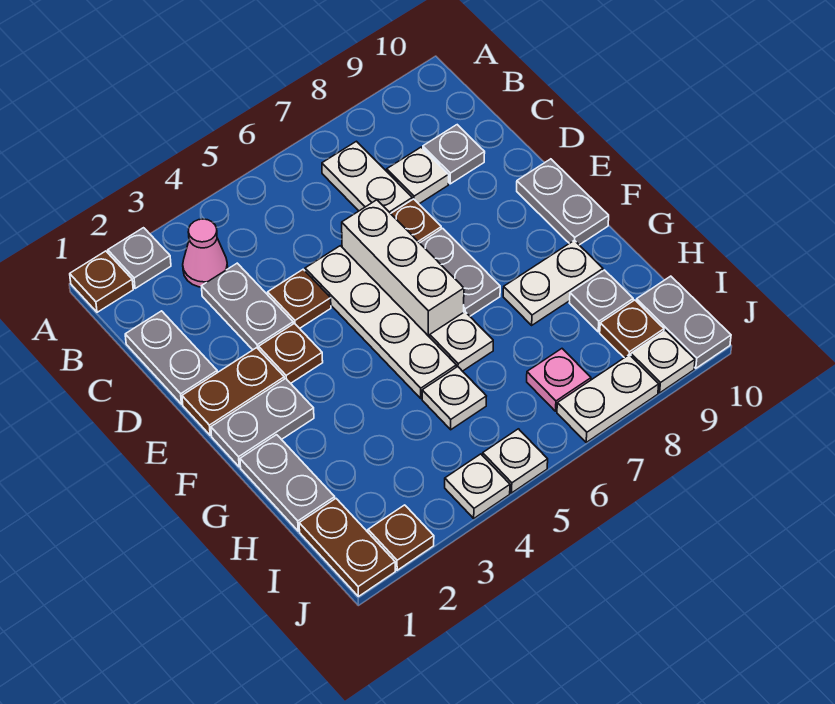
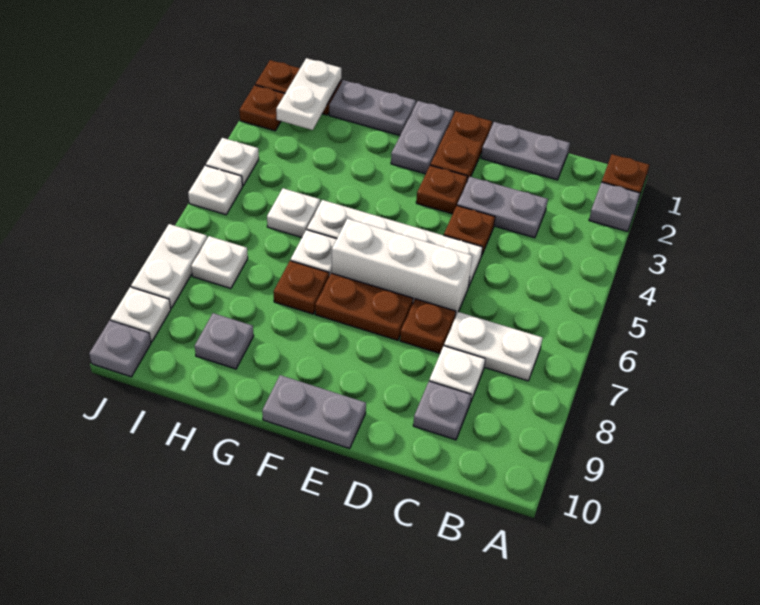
pink 1x1 cone [183,219,228,287] -> none
grey 1x2 plate [420,228,500,316] -> brown 1x2 plate [315,273,413,340]
white 1x2 plate [503,240,603,325] -> white 1x2 plate moved to [276,58,341,130]
pink 1x1 plate [527,349,591,411] -> white 1x1 plate [191,236,248,289]
brown 1x1 plate [600,300,664,358] -> brown 1x1 plate moved to [274,261,329,314]
grey 1x2 plate [636,276,731,368] -> grey 1x1 plate [89,320,151,377]

